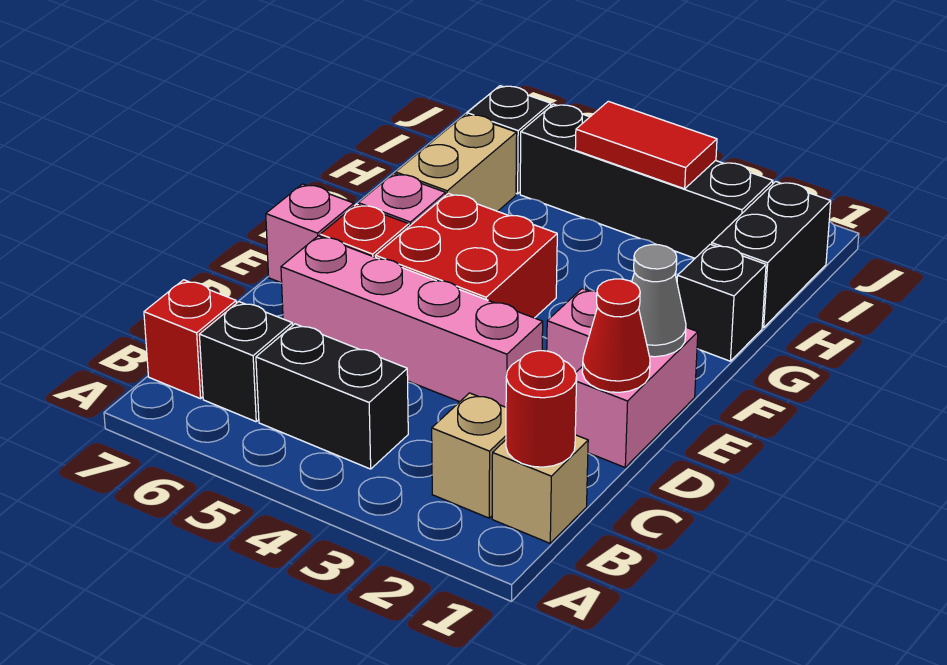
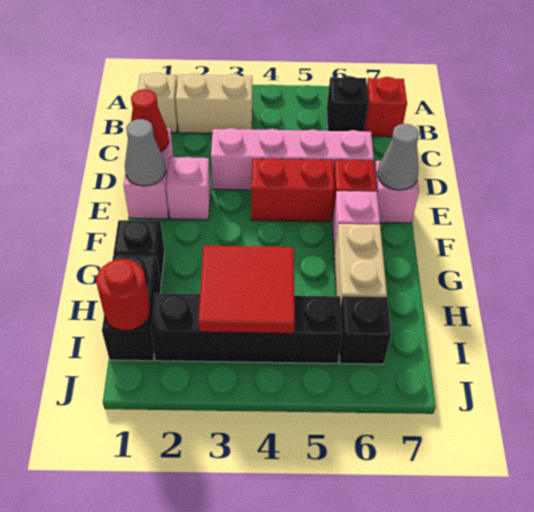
red 1x1 round brick [506,351,577,467] -> red 1x1 round brick moved to [96,259,150,331]
tan 1x1 brick [432,393,506,518] -> tan 1x2 brick [176,73,252,133]
black 1x2 brick [256,324,408,469] -> none
red 2x2 brick [375,193,557,318] -> red 1x2 brick [251,158,334,222]
none -> grey 1x1 cone [378,124,419,190]
red 1x2 tile [575,101,717,189] -> red 2x2 tile [198,246,295,333]

